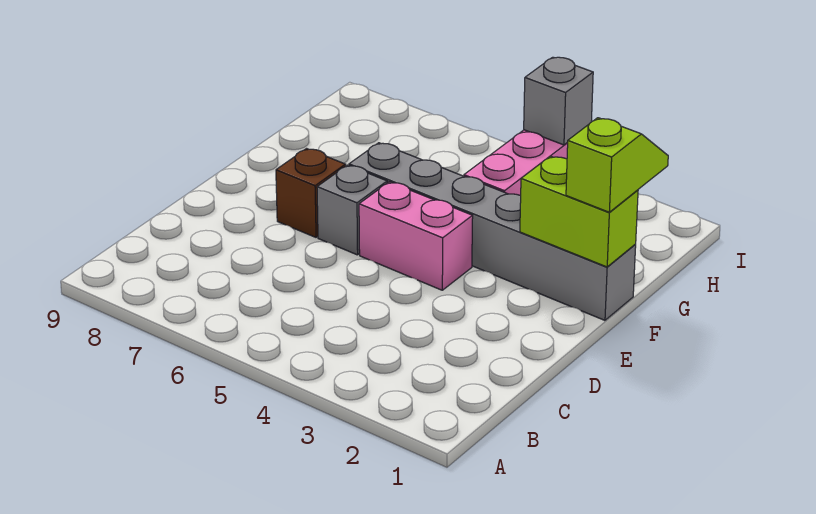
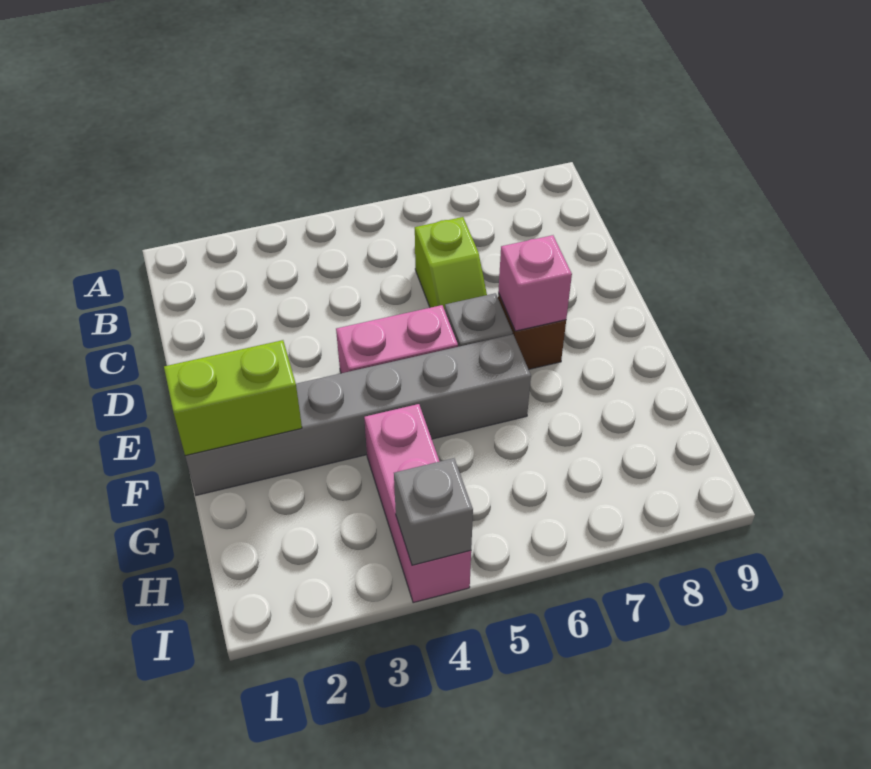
none -> pink 1x1 brick [498,235,572,331]
lime 1x2 slope [566,118,668,212] -> lime 1x2 slope moved to [415,217,487,310]

